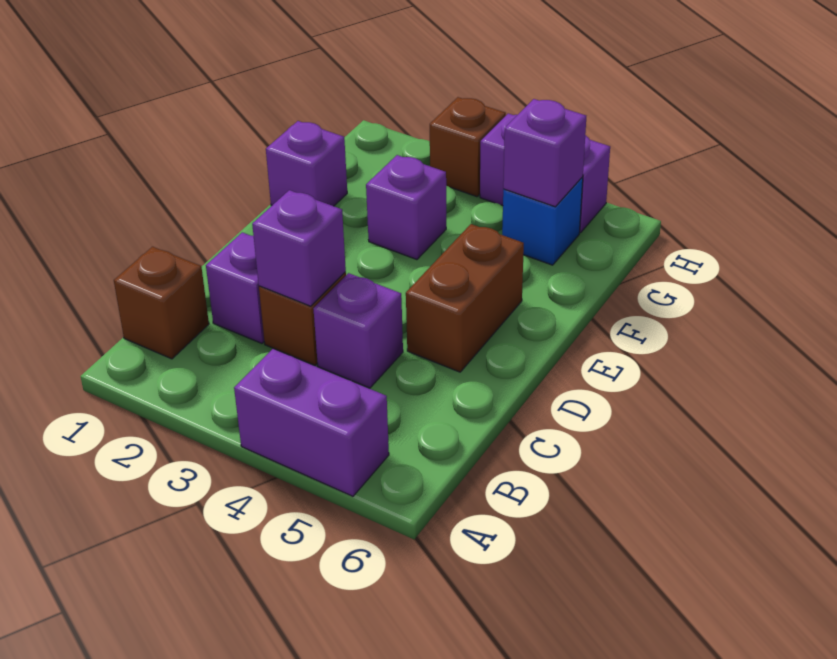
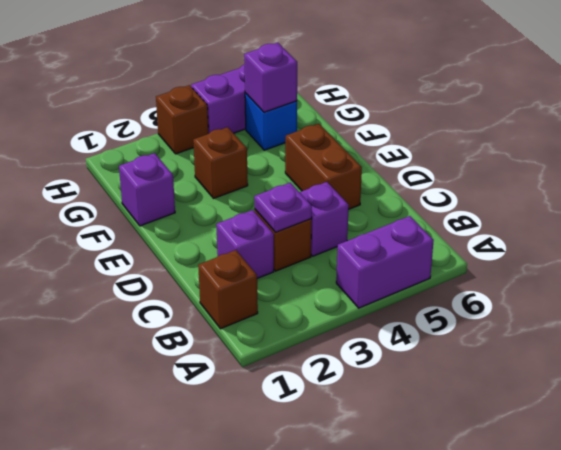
purple 1x1 brick [252,190,346,306] -> purple 1x1 plate [254,183,312,232]
purple 1x1 brick [366,155,446,260] -> brown 1x1 brick [193,127,248,198]

